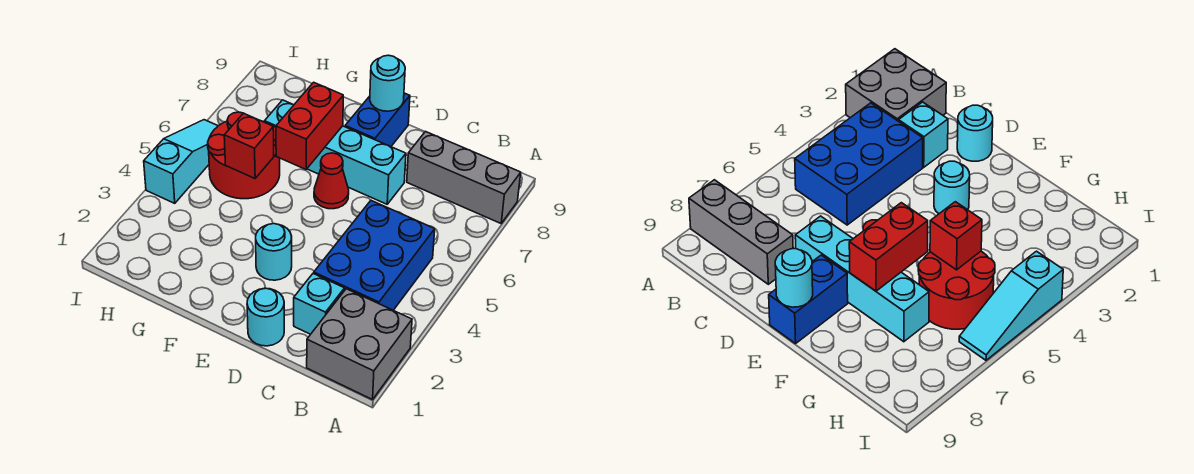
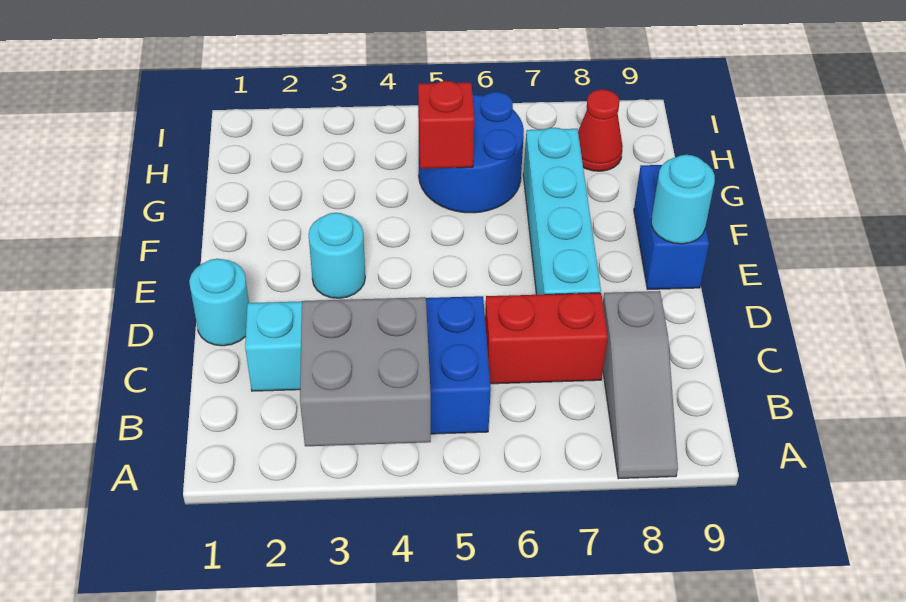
grey 2x2 brick [307,289,412,400] -> grey 2x2 brick moved to [300,297,431,446]
grey 1x3 brick [407,132,521,223] -> grey 1x3 slope [603,291,678,479]
red 1x1 cone [314,153,349,209] -> red 1x1 cone moved to [578,89,623,171]
blue 1x2 brick [345,93,410,147] -> blue 1x2 brick turned to [634,165,709,289]
red 1x2 brick [276,82,343,169] -> red 1x2 brick moved to [485,293,608,384]
red 2x2 round brick [208,112,280,199] -> blue 2x2 round brick [419,92,524,213]
cyan 1x3 slope [144,120,218,203] -> none

